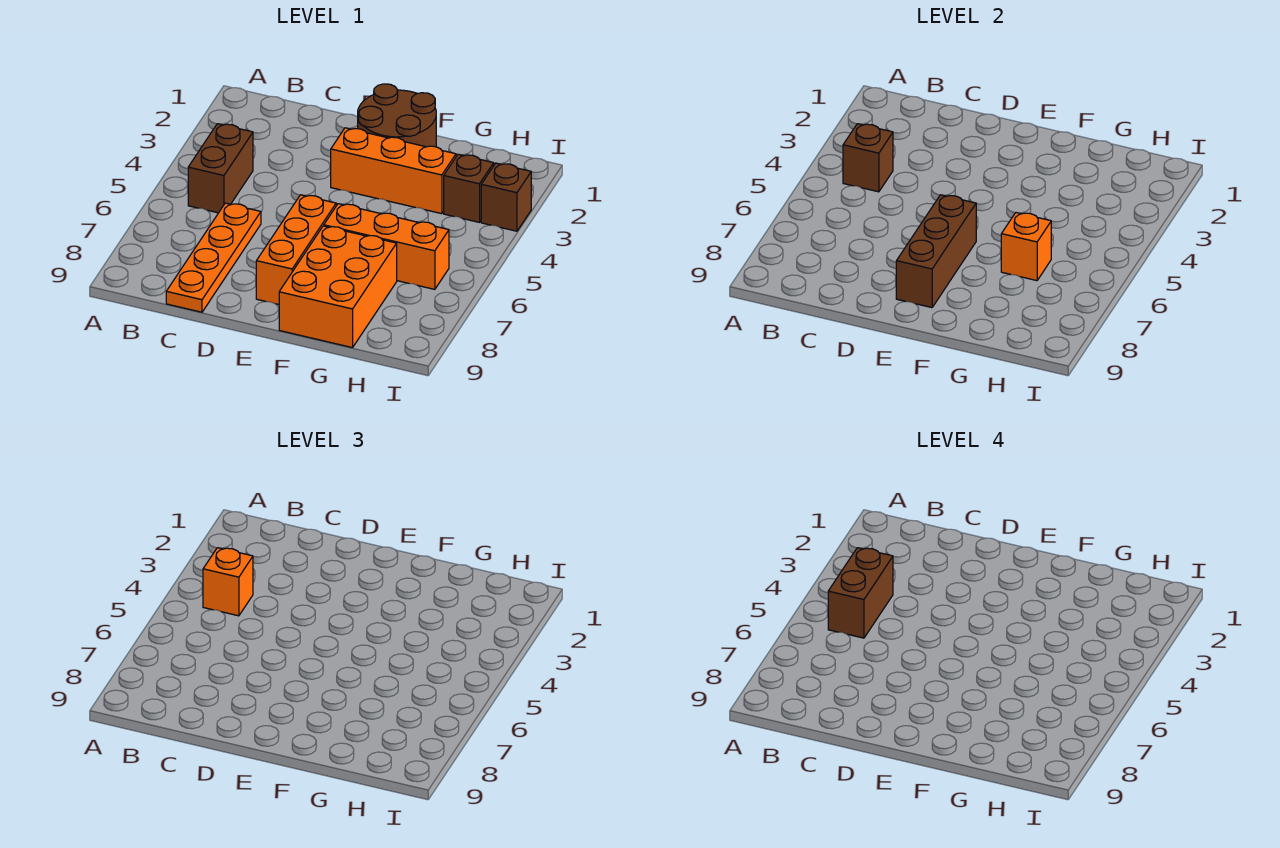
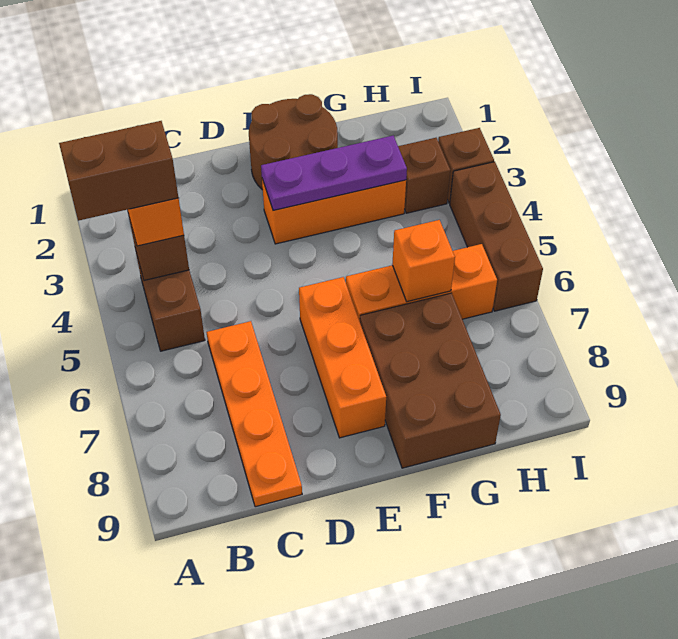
brown 1x2 brick [828,548,893,638] -> brown 1x2 brick turned to [59,121,178,221]
none -> purple 1x3 plate [261,136,407,210]
brown 1x3 brick [896,195,976,308] -> brown 1x3 brick moved to [450,162,543,311]
orange 2x3 brick [279,226,397,348] -> brown 2x3 brick [360,293,501,468]

